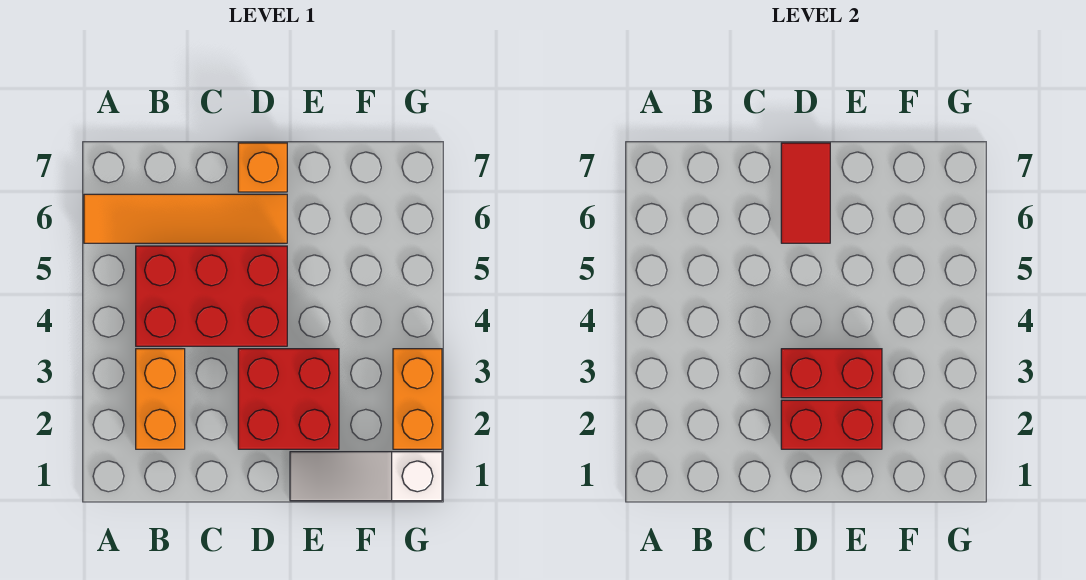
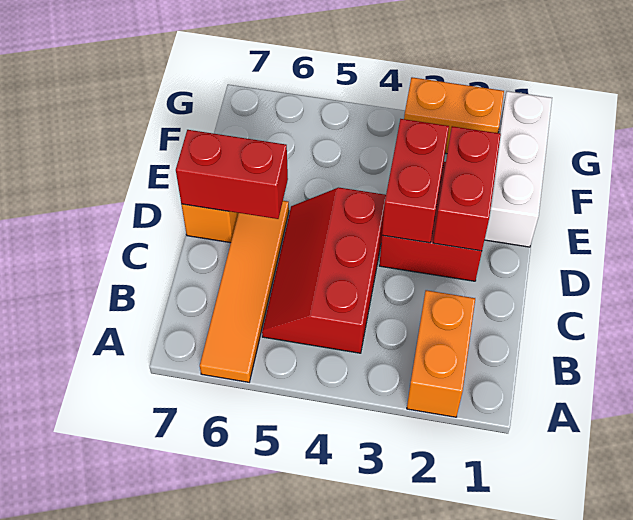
orange 1x2 brick [136,349,185,449] -> orange 1x2 brick turned to [407,290,475,417]
red 2x3 brick [136,246,287,346] -> red 2x3 slope [262,187,386,353]
red 1x2 tile [781,143,830,243] -> red 1x2 brick [176,130,288,219]
white 1x3 slope [290,452,442,501] -> white 1x3 brick [485,91,552,247]

